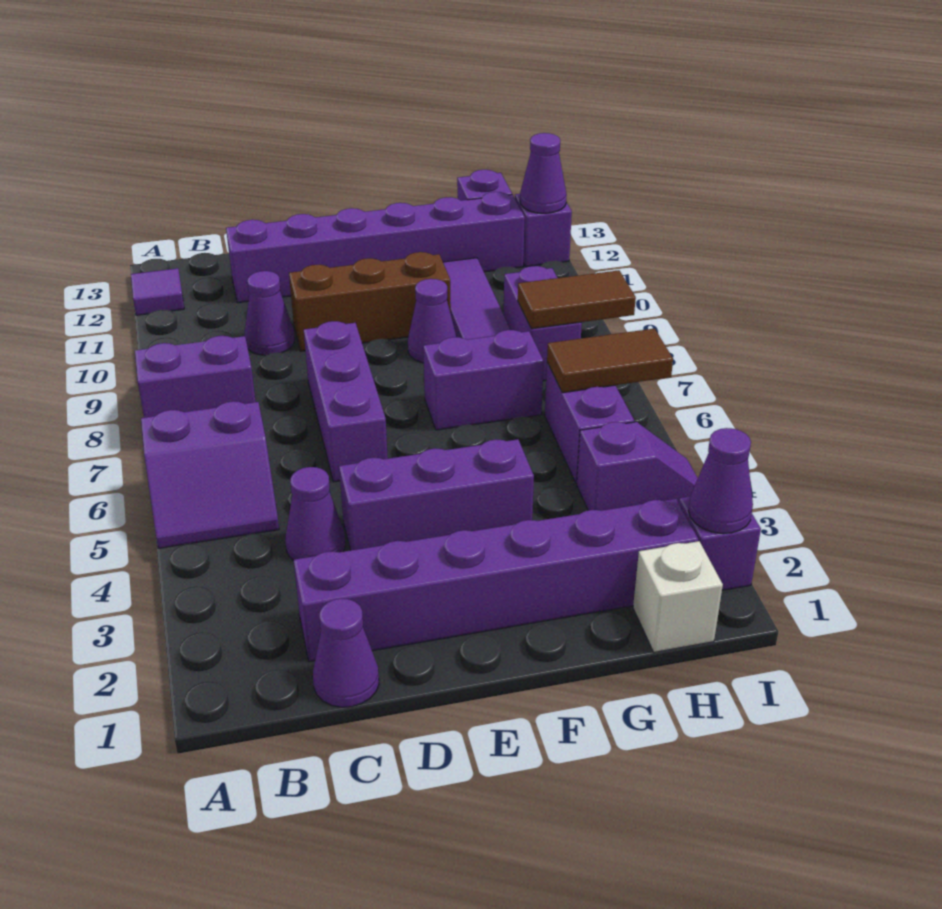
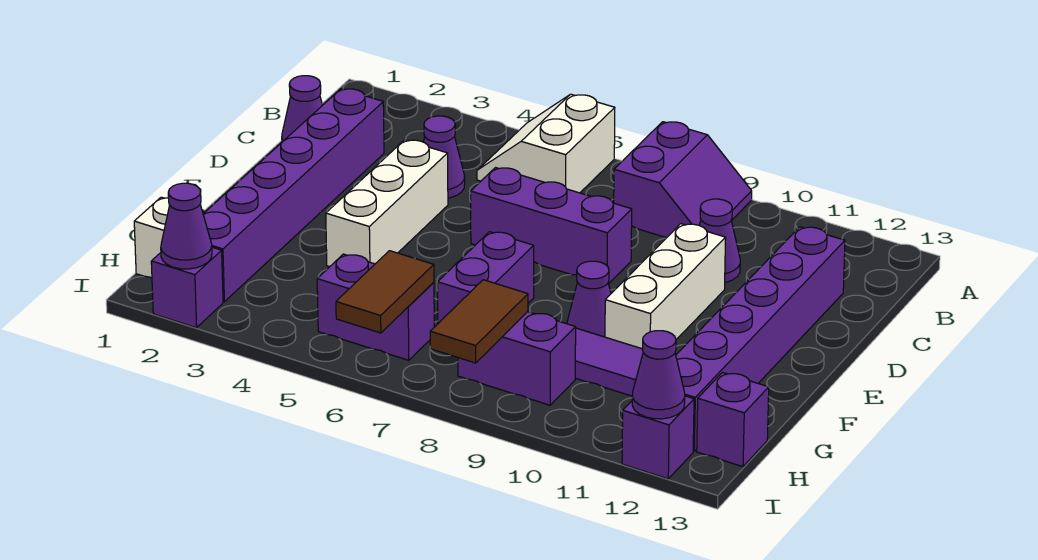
purple 2x2 slope [141,401,279,548] -> white 2x2 slope [477,94,615,193]
purple 1x1 tile [131,268,184,315] -> none
purple 1x3 brick [339,439,534,550] -> white 1x3 brick [326,140,448,267]
brown 1x3 brick [289,252,451,351] -> white 1x3 brick [605,224,726,349]
purple 1x2 slope [577,422,698,511] -> none

